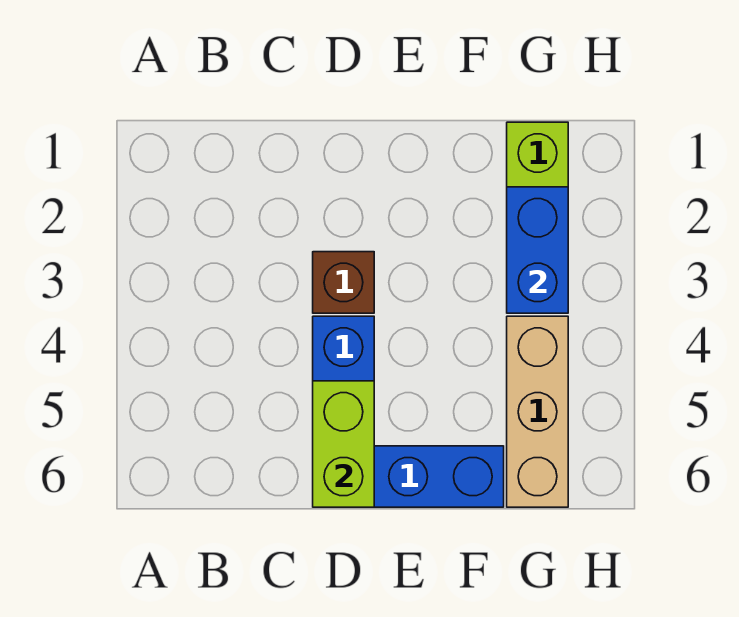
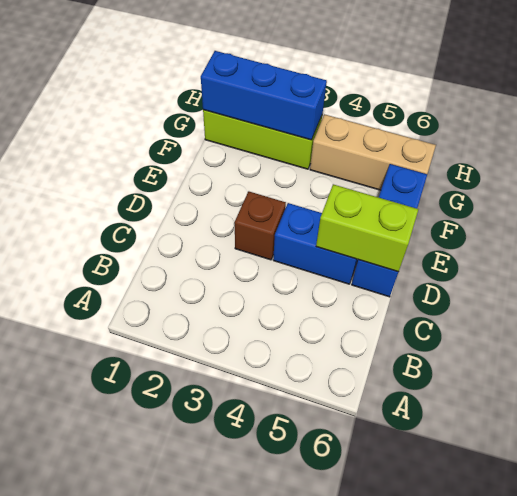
blue 1x2 brick [507,187,568,313] -> blue 1x3 brick [201,51,327,140]

